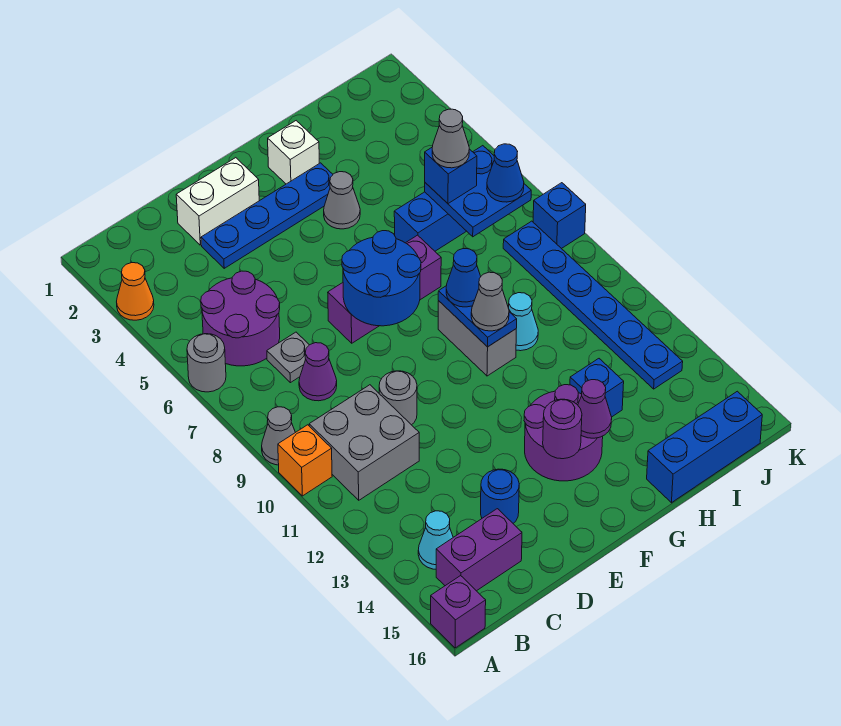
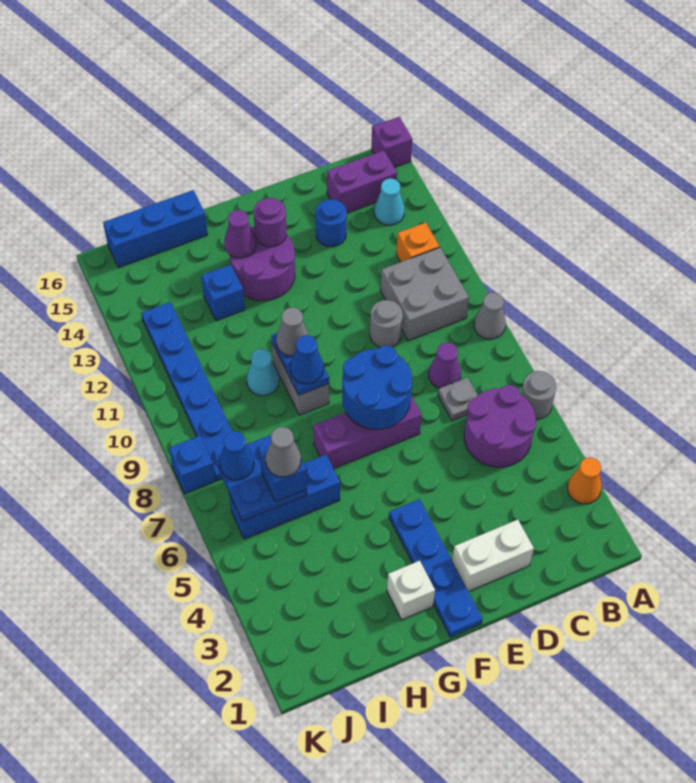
orange 1x1 brick [278,425,332,496] -> orange 1x1 brick moved to [396,223,440,262]
blue 1x4 plate [201,163,333,268] -> blue 1x4 plate turned to [389,499,483,637]
grey 1x1 cone [324,172,360,229] -> none

